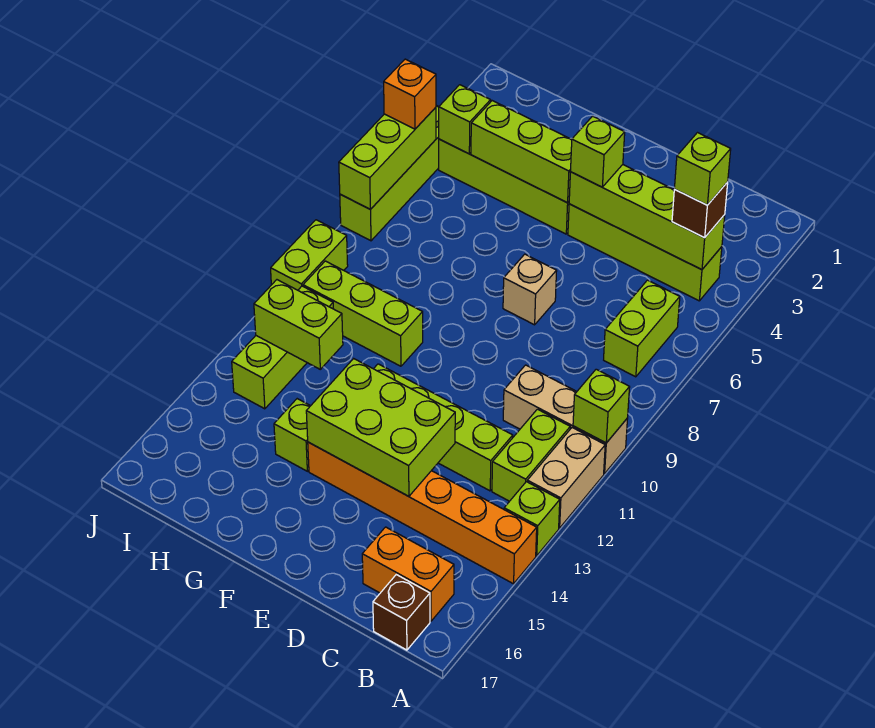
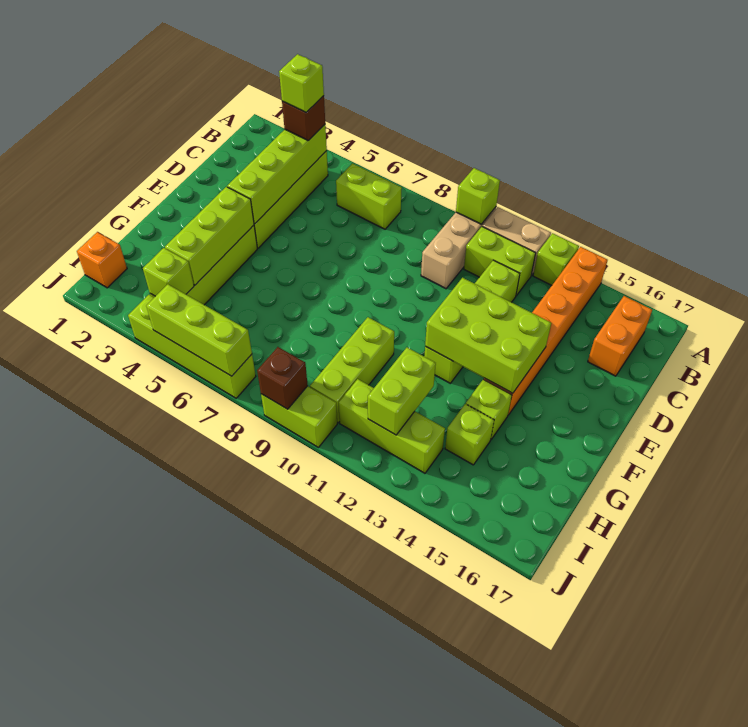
brown 1x1 brick [373,575,430,650] -> brown 1x1 brick moved to [257,347,308,409]
lime 2x3 brick [306,359,455,496] -> lime 2x3 brick turned to [425,278,551,393]
lime 1x1 brick [571,116,625,187] -> lime 1x1 brick moved to [445,404,494,465]
tan 1x1 brick [503,254,557,325] -> none
orange 1x1 brick [384,59,436,129] -> orange 1x1 brick moved to [77,232,127,288]

